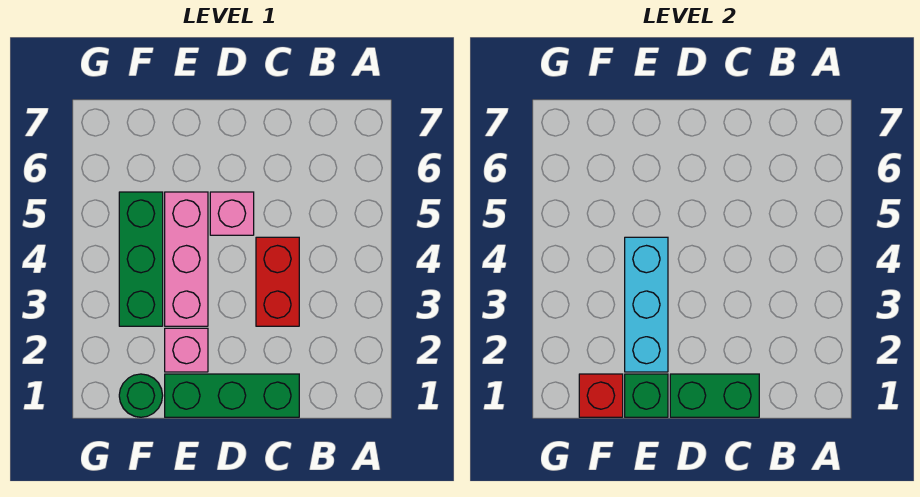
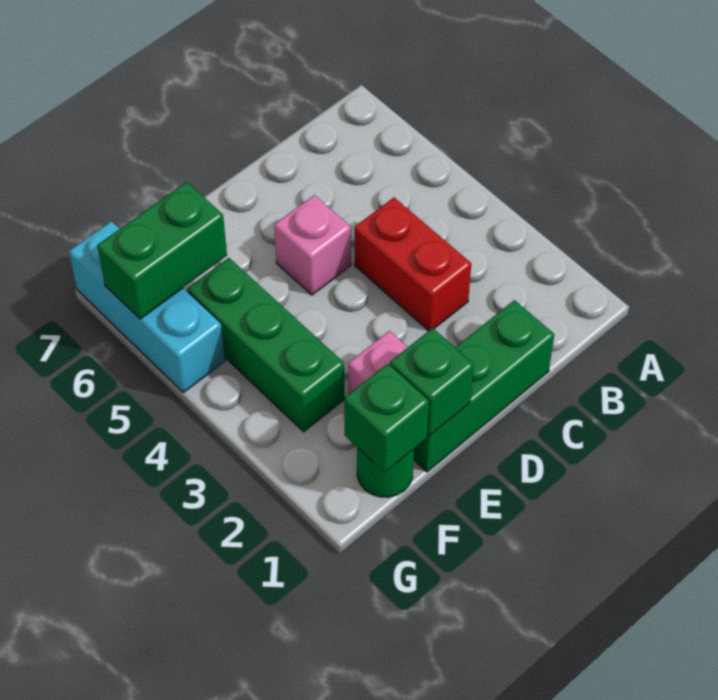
green 1x2 brick [670,374,759,417] -> green 1x2 brick moved to [97,182,227,319]
cyan 1x3 brick [625,237,668,372] -> cyan 1x3 brick moved to [69,221,225,392]
pink 1x3 brick [165,192,208,326] -> none
red 1x1 brick [579,374,623,417] -> green 1x1 brick [344,364,429,472]

